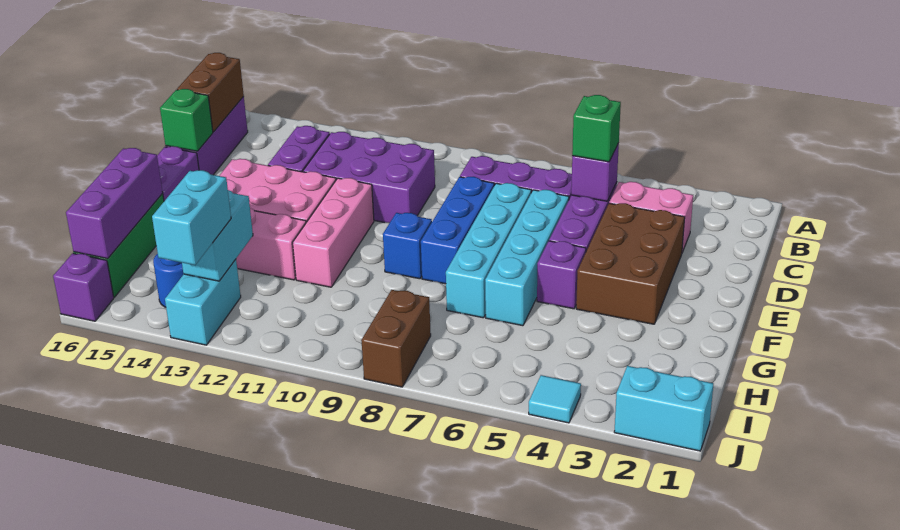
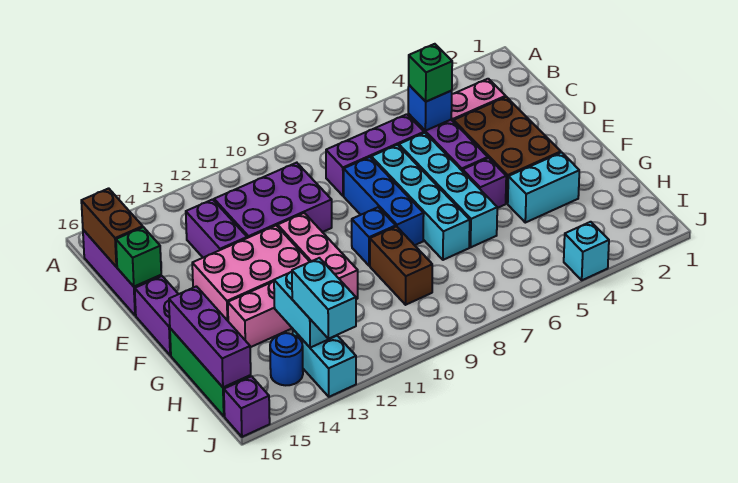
purple 1x1 brick [571,143,619,201] -> blue 1x1 brick [408,85,452,131]
brown 1x2 brick [361,290,431,387] -> brown 1x2 brick moved to [370,226,432,305]
cyan 1x2 brick [614,366,713,451] -> cyan 1x2 brick moved to [508,152,579,223]
cyan 1x1 tile [529,375,581,423] -> cyan 1x1 brick [564,222,609,280]

